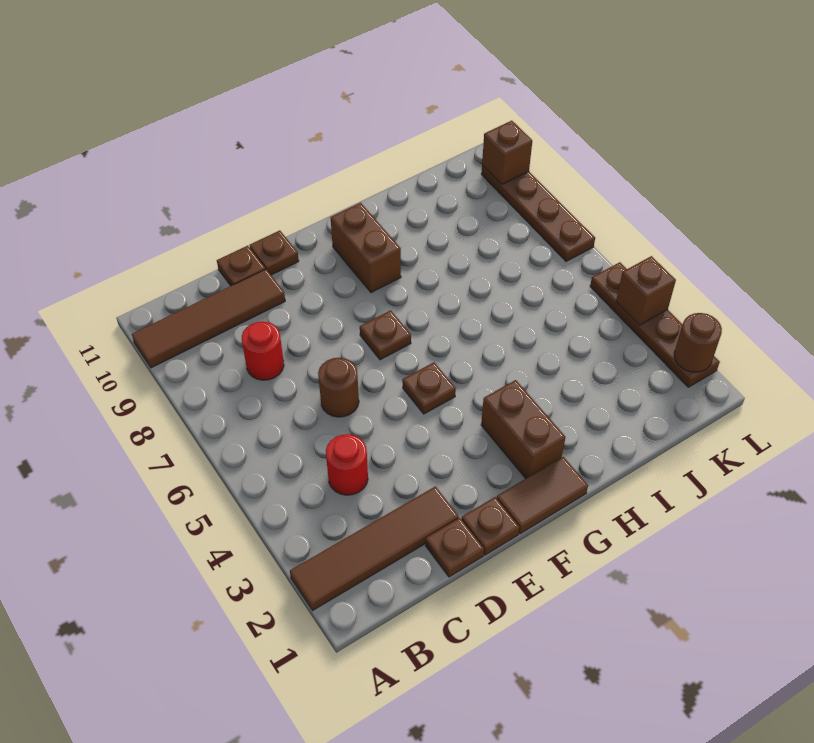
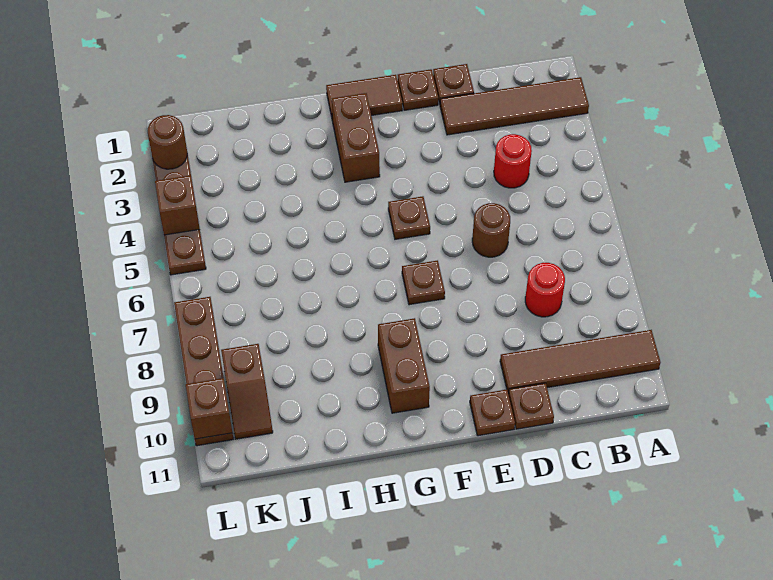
none -> brown 1x2 slope [221,344,273,439]

